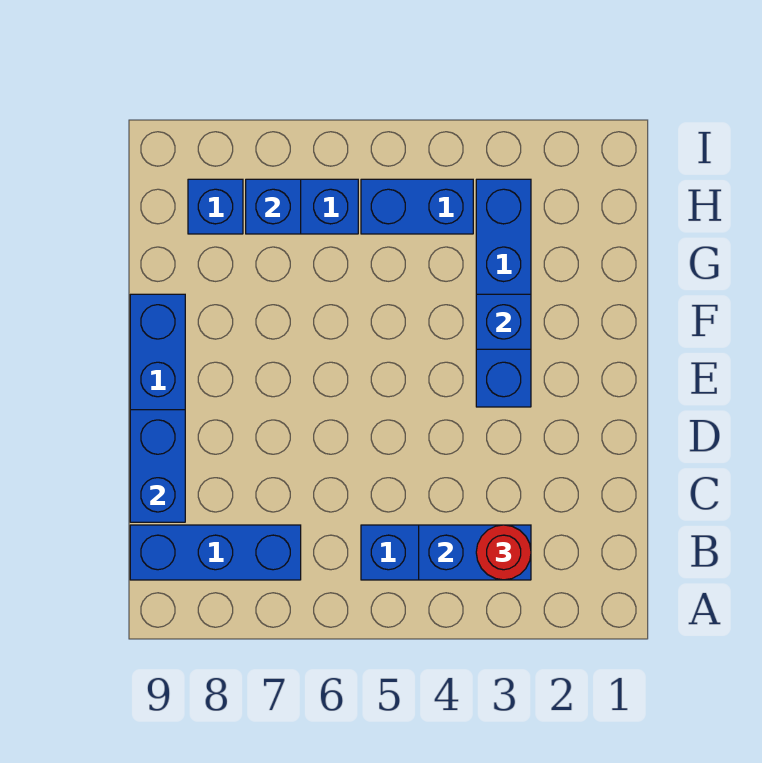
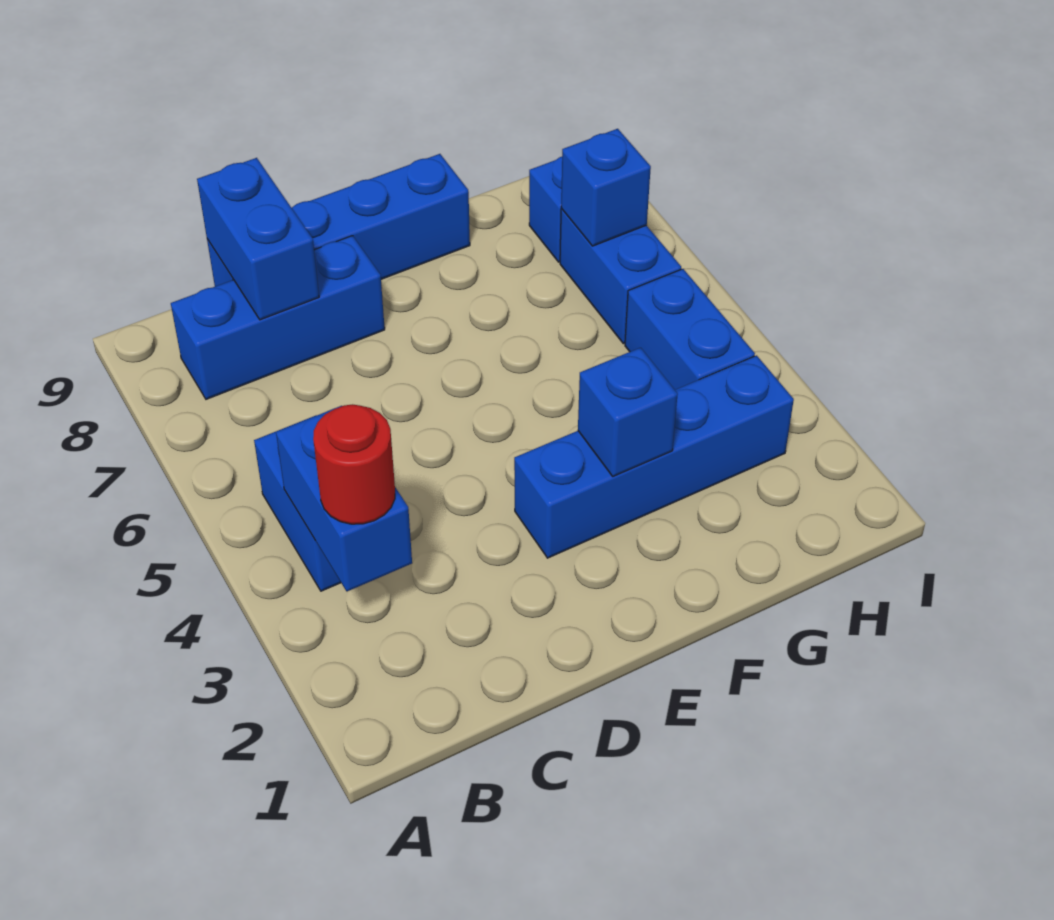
blue 1x3 brick [130,525,301,580] -> blue 1x3 brick turned to [171,236,385,399]
blue 1x2 brick [130,410,185,522] -> blue 1x2 brick turned to [197,158,319,320]

